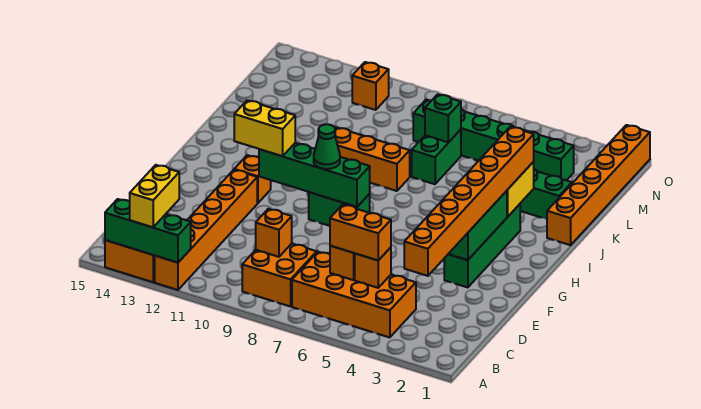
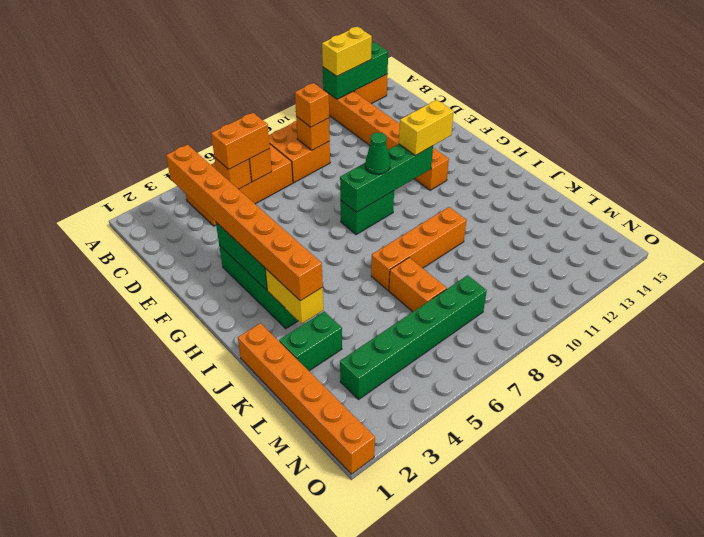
yellow 1x2 brick [130,165,179,227] -> yellow 1x2 brick turned to [322,27,372,76]
orange 1x3 brick [335,127,410,191] -> orange 1x4 brick [371,207,467,291]
green 1x2 brick [412,129,461,184] -> orange 1x2 brick [389,258,447,312]
green 1x1 brick [425,94,461,142] -> none
orange 1x1 brick [352,62,389,110] -> orange 1x1 brick moved to [295,83,329,127]

